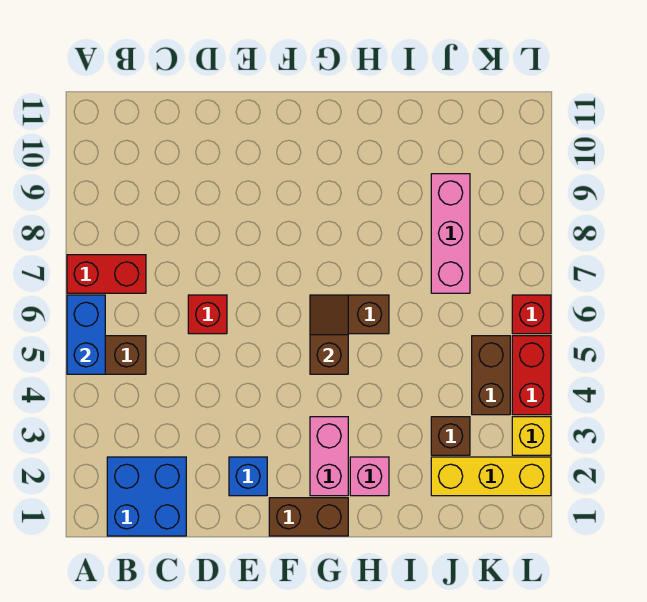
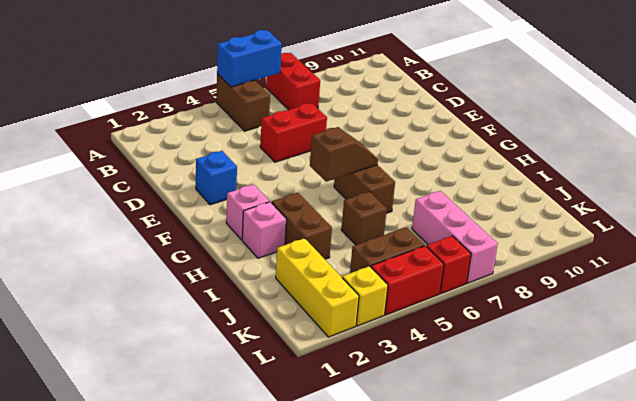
blue 2x2 brick [107,457,186,536] -> none
red 1x1 brick [188,295,227,334] -> red 1x2 brick [260,103,327,162]
brown 1x2 brick [269,498,348,536] -> brown 1x2 brick moved to [272,193,332,259]
pink 1x2 brick [310,417,348,496] -> pink 1x1 brick [226,184,270,240]
brown 1x1 brick [431,417,470,455] -> brown 1x1 brick moved to [342,192,387,245]
pink 1x3 brick [431,174,470,293] -> pink 1x3 brick turned to [412,191,498,283]

